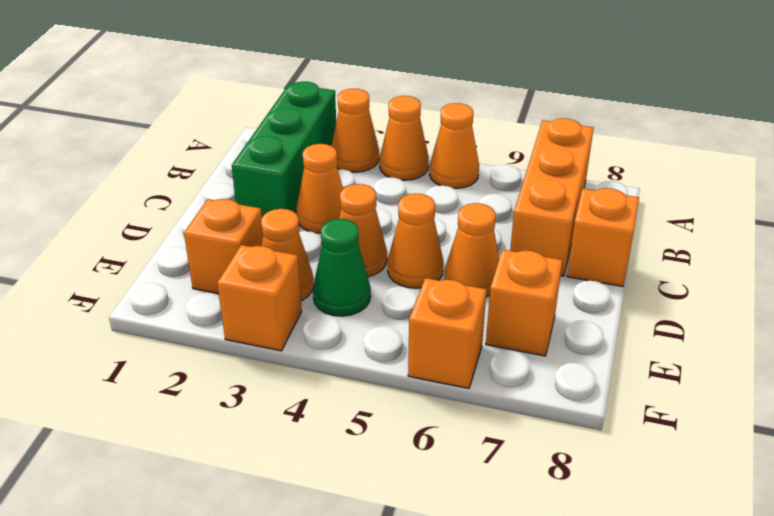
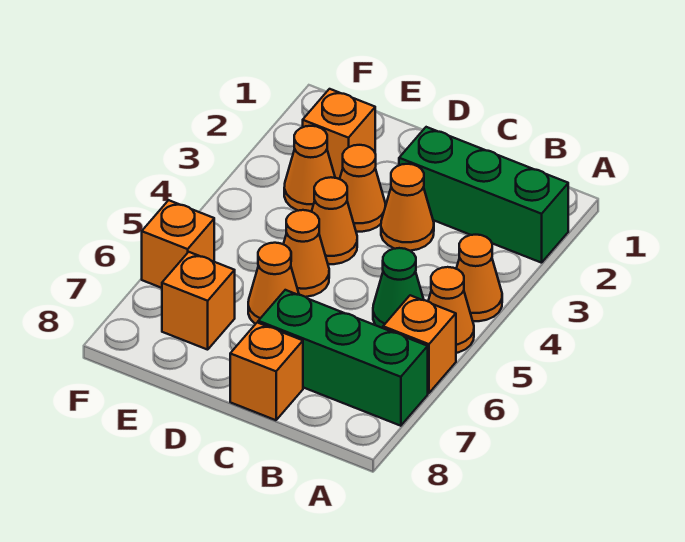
orange 1x1 cone [332,89,379,172] -> orange 1x1 cone moved to [340,145,386,232]
orange 1x3 brick [510,118,594,276] -> green 1x3 brick [258,290,428,426]
green 1x1 cone [313,219,371,316] -> green 1x1 cone moved to [373,248,424,328]
orange 1x1 brick [217,245,302,351] -> orange 1x1 brick moved to [383,295,456,393]

